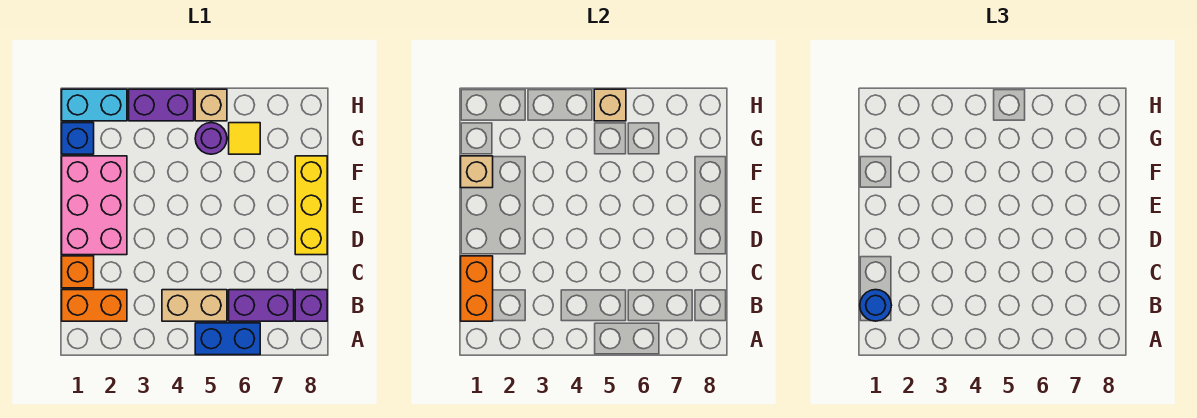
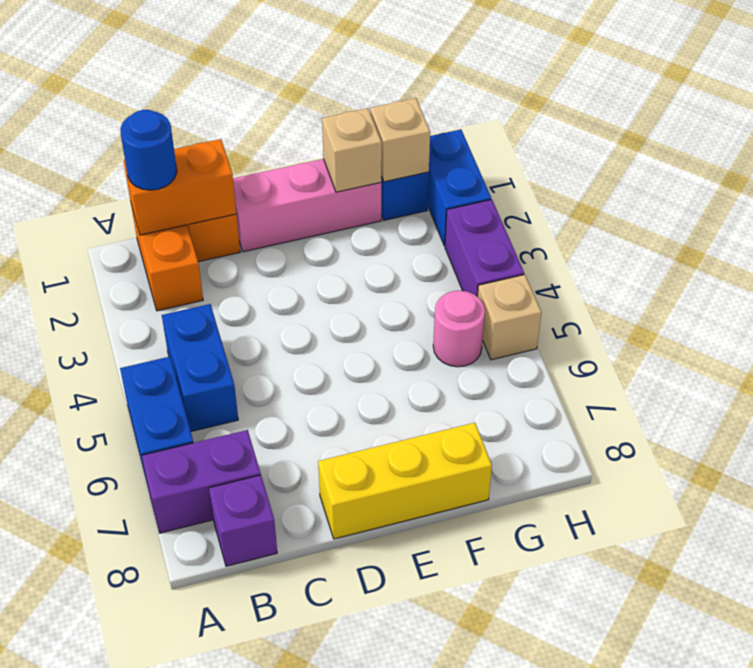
tan 1x2 brick [162,290,227,321] -> blue 1x2 brick [162,304,238,431]
purple 1x2 brick [229,290,294,321] -> purple 1x2 brick turned to [142,430,261,533]
pink 2x3 brick [62,156,127,255] -> pink 1x3 brick [233,159,381,252]
purple 1x1 round brick [195,123,227,154] -> pink 1x1 round brick [433,291,485,367]
yellow 1x1 tile [229,123,260,154] -> none
cyan 1x2 brick [62,89,127,121] -> blue 1x2 brick [428,129,491,246]
tan 1x1 brick [594,89,626,121] -> tan 1x1 brick moved to [370,98,430,182]

